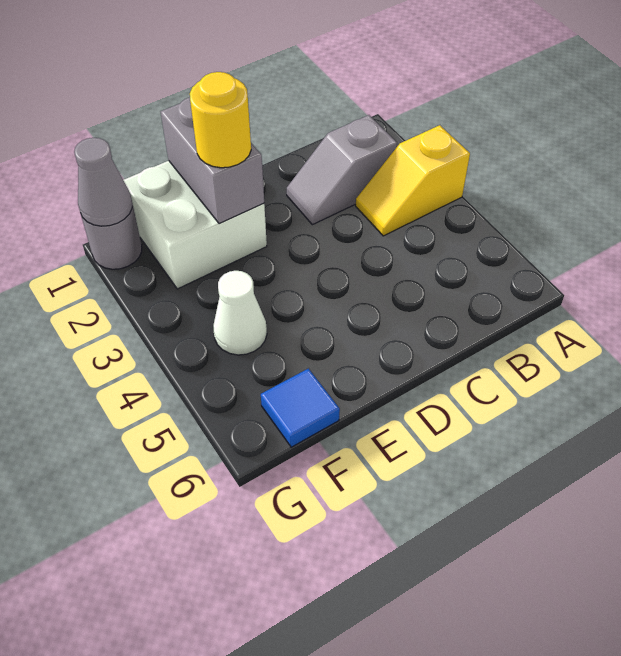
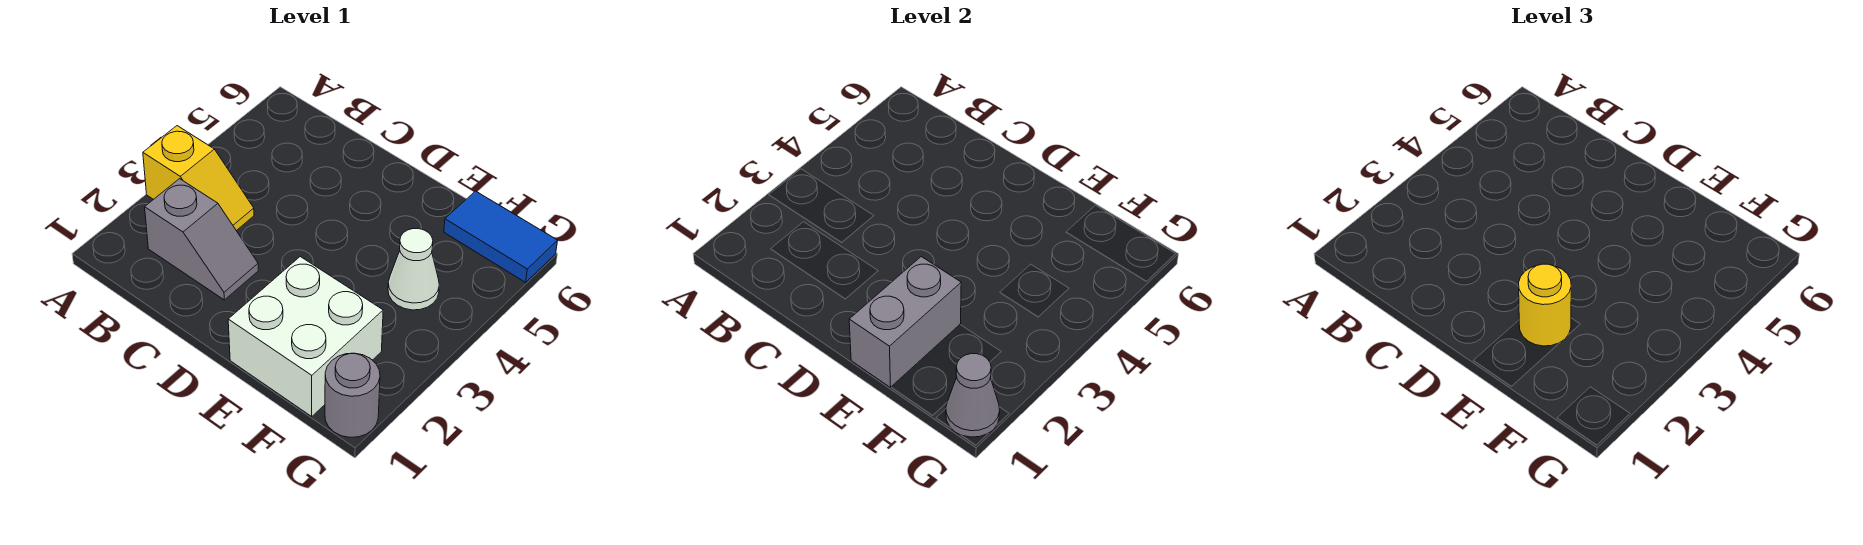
blue 1x1 tile [261,369,340,447] -> blue 1x2 tile [444,191,558,282]

